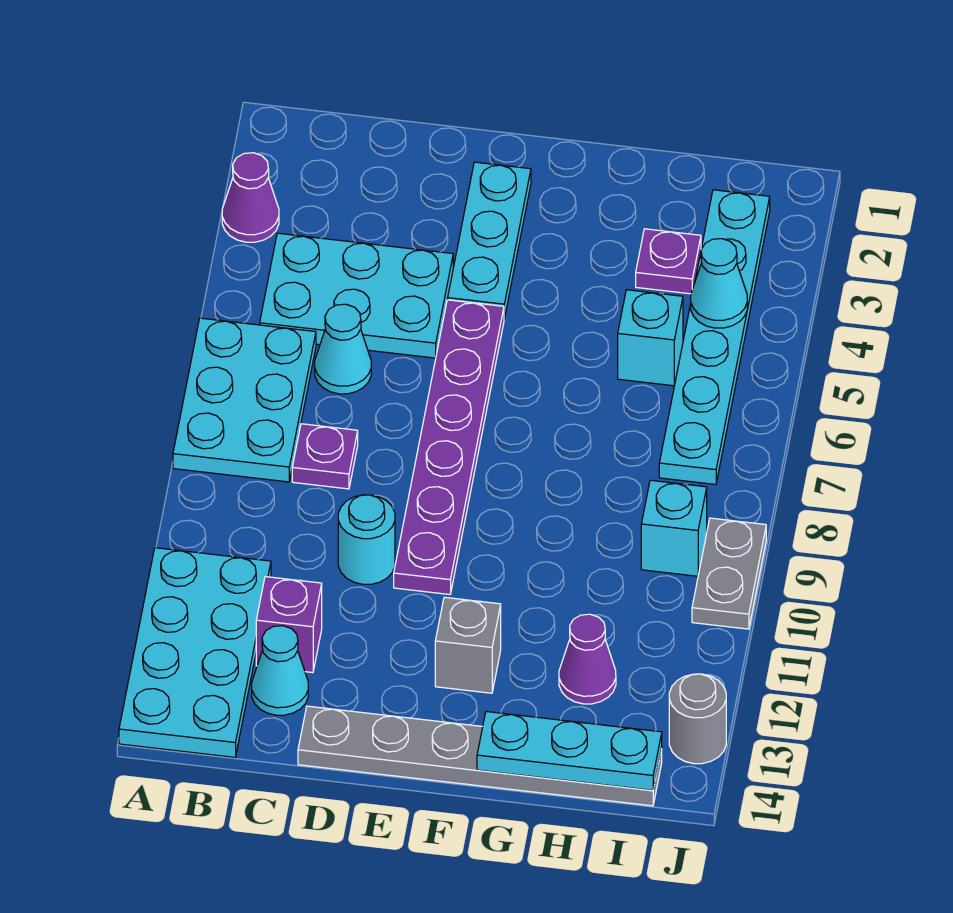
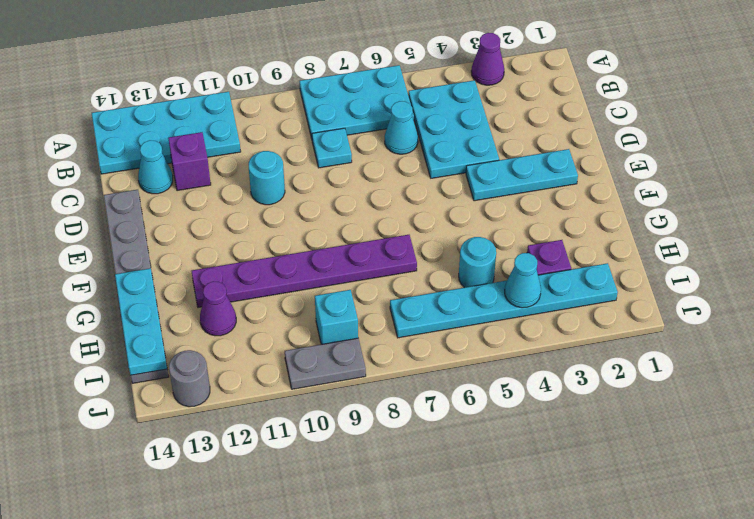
purple 1x1 plate [292,424,358,489] -> cyan 1x1 plate [312,128,352,168]
purple 1x6 plate [394,300,504,595] -> purple 1x6 plate moved to [192,235,417,308]
grey 1x1 brick [435,597,501,693] -> none
cyan 1x1 brick [618,290,683,386] -> cyan 1x1 round brick [459,237,496,288]

